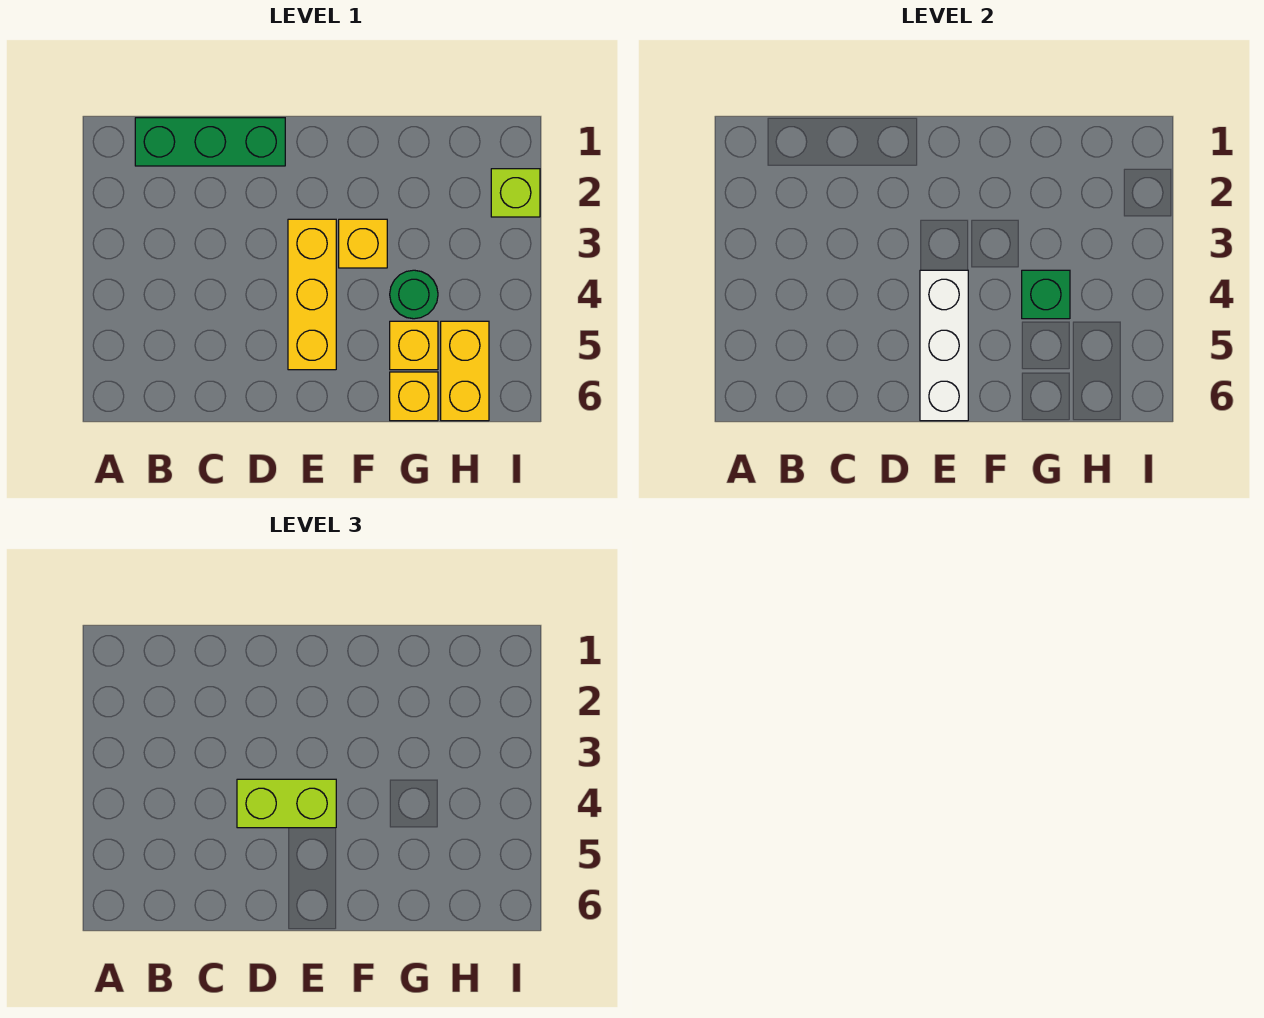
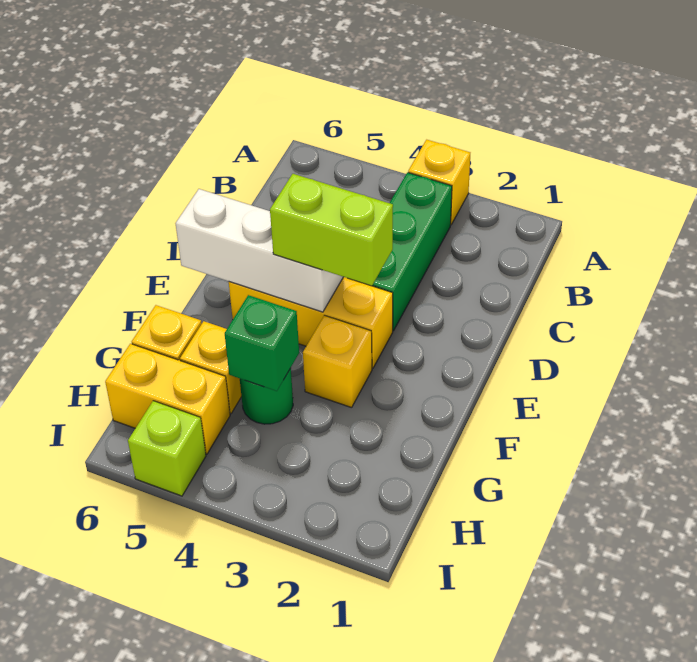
none -> yellow 1x1 brick [408,140,470,224]
green 1x3 brick [135,118,285,166] -> green 1x3 brick moved to [372,172,452,331]
lime 1x2 brick [237,779,336,828] -> lime 1x2 brick turned to [270,174,393,286]
lime 1x1 brick [491,169,540,217] -> lime 1x1 brick moved to [128,401,206,496]

